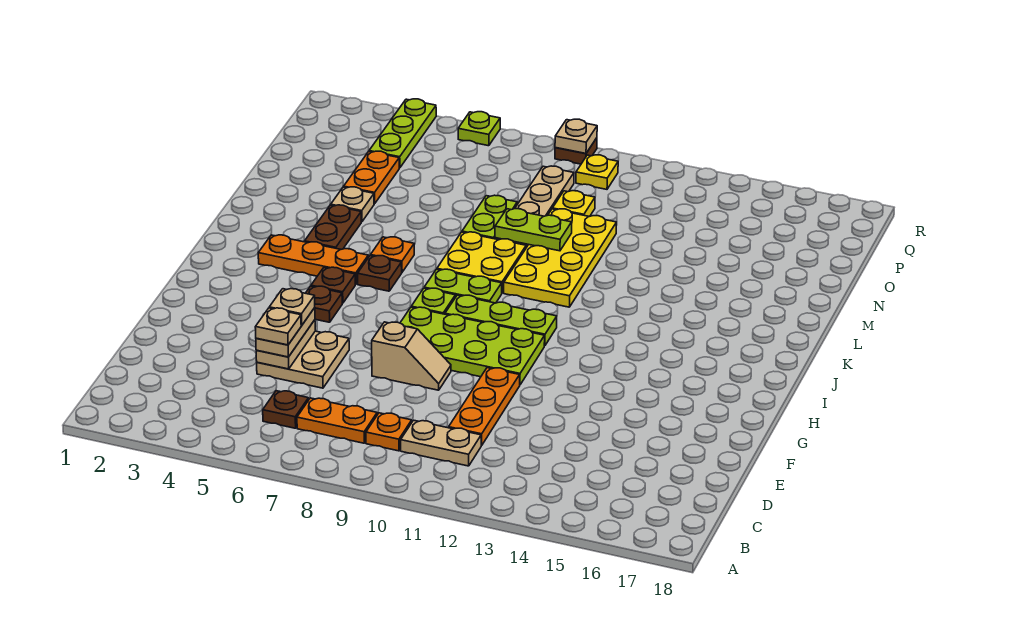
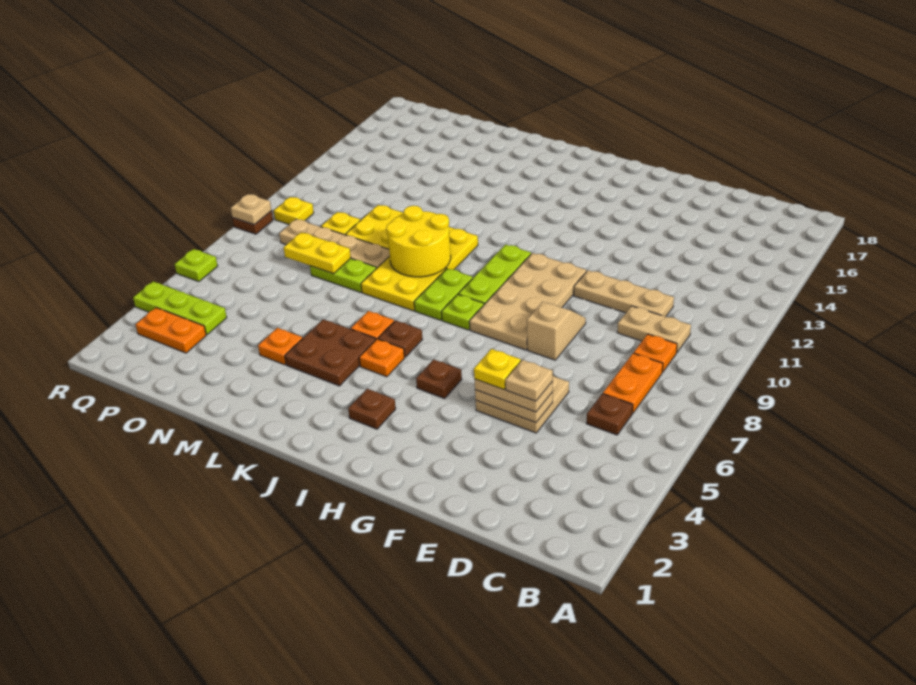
tan 1x2 plate [401,420,482,466] -> tan 1x2 plate turned to [617,306,691,352]
orange 1x3 plate [449,368,520,445] -> tan 1x3 plate [574,270,674,317]
tan 1x1 plate [269,289,315,325] -> yellow 1x1 plate [474,349,521,390]
lime 2x4 plate [400,307,545,385] -> tan 2x4 plate [469,253,586,350]
brown 1x1 plate [311,267,355,303] -> brown 1x1 plate moved to [348,389,396,429]
orange 1x3 plate [258,235,368,284] -> orange 1x1 plate [359,339,405,377]
brown 1x2 plate [305,205,361,249] -> brown 2x2 plate [285,319,376,386]
none -> yellow 2x2 round brick [386,206,451,277]
tan 1x1 plate [331,187,374,222] -> orange 1x1 plate [258,328,303,365]
lime 1x2 plate [495,209,572,251] -> none
orange 1x2 plate [344,151,399,204] -> orange 1x2 plate moved to [136,308,206,353]
none -> yellow 1x2 plate [284,232,351,274]

